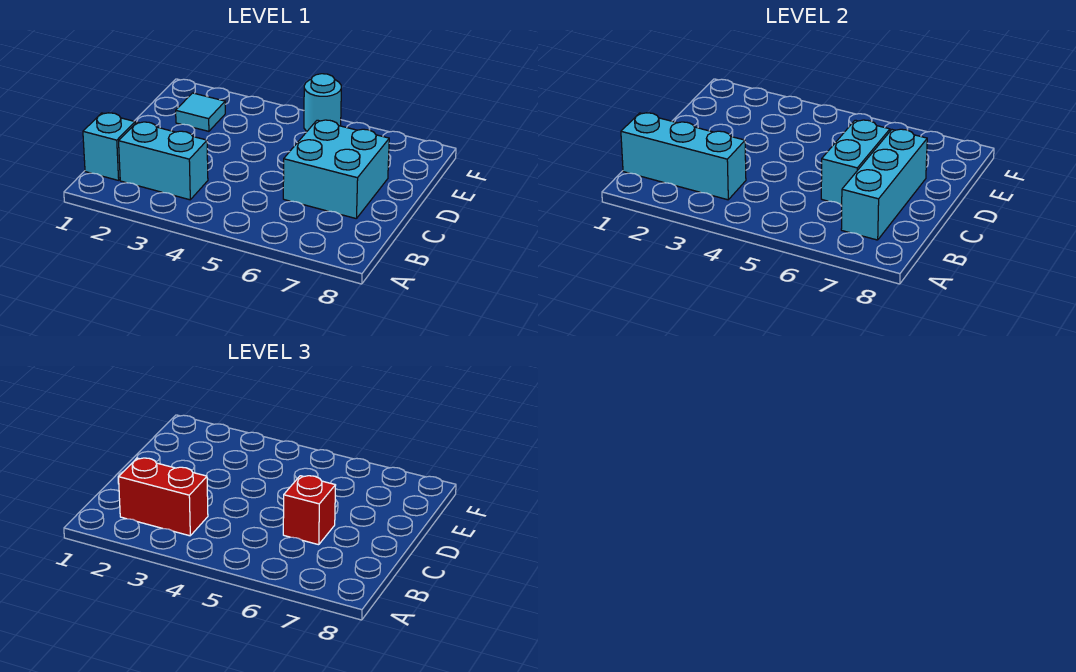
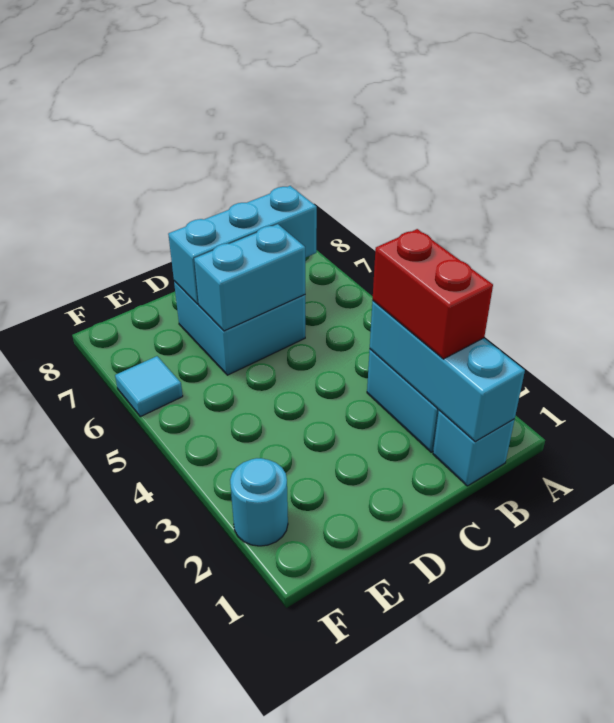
red 1x1 brick [283,476,336,545] -> none
cyan 1x1 tile [176,93,225,131] -> cyan 1x1 tile moved to [115,356,183,417]
cyan 1x1 round brick [304,74,341,131] -> cyan 1x1 round brick moved to [230,458,288,546]

